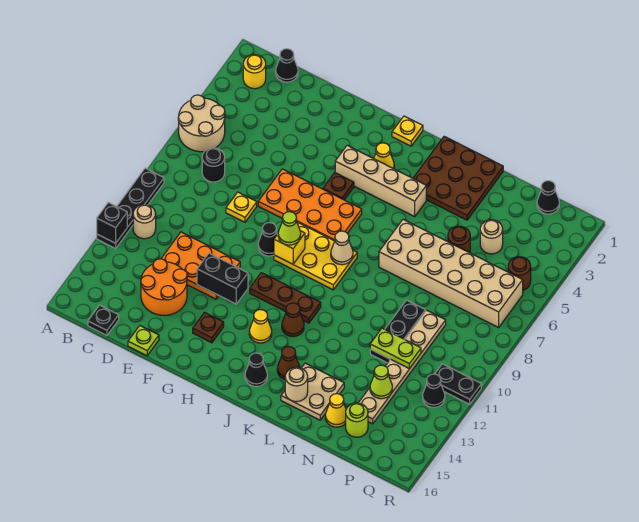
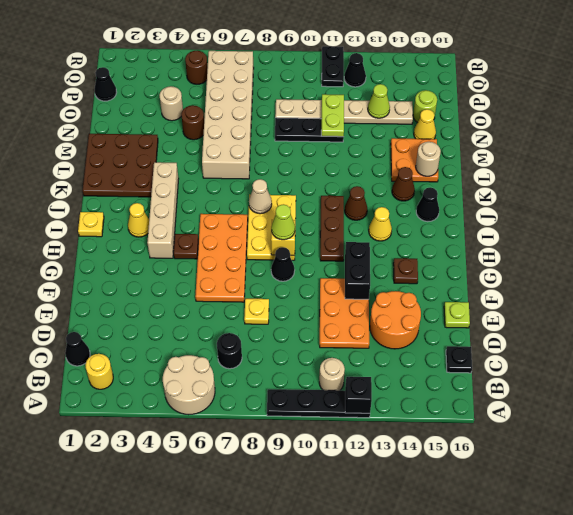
tan 2x2 plate [281,363,344,420] -> orange 2x2 plate [391,138,438,182]

